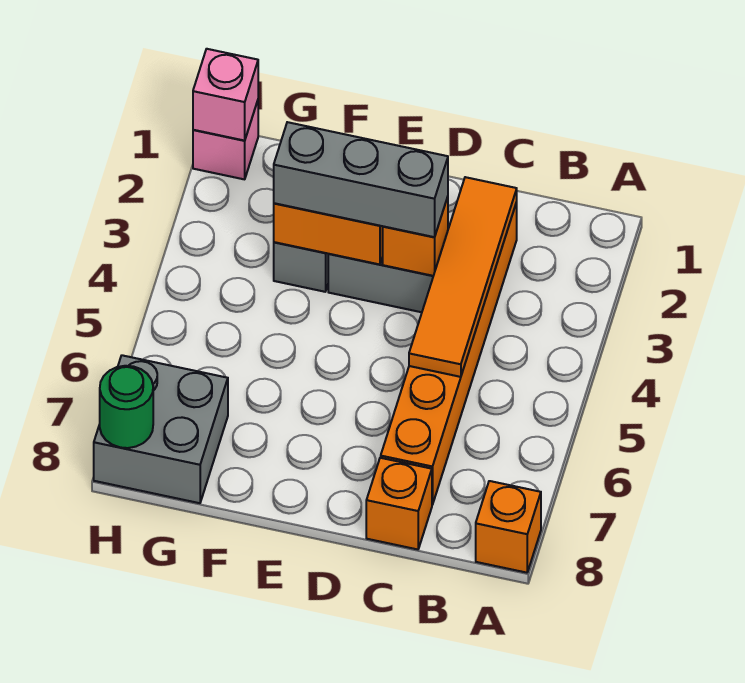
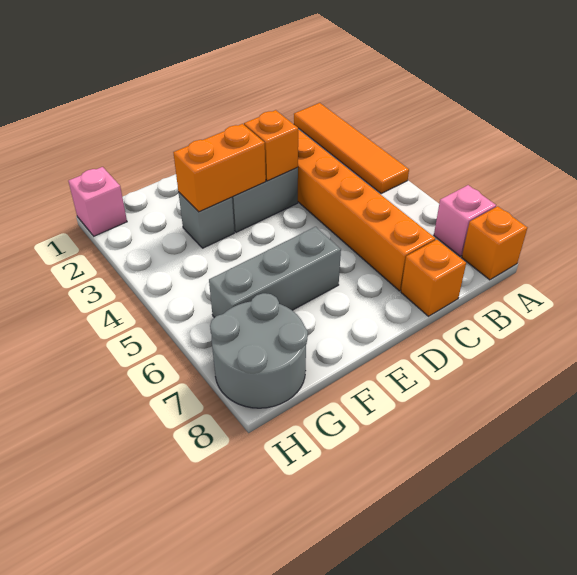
orange 1x4 tile [409,177,517,377] -> orange 1x4 tile moved to [294,103,409,194]
grey 1x3 brick [274,122,448,237] -> grey 1x3 brick moved to [209,227,341,318]
grey 2x2 brick [94,355,228,503] -> grey 2x2 round brick [210,293,308,408]
pink 1x1 brick [193,49,258,141] -> pink 1x1 brick moved to [434,185,496,256]
green 1x1 round brick [100,366,153,448] -> none

